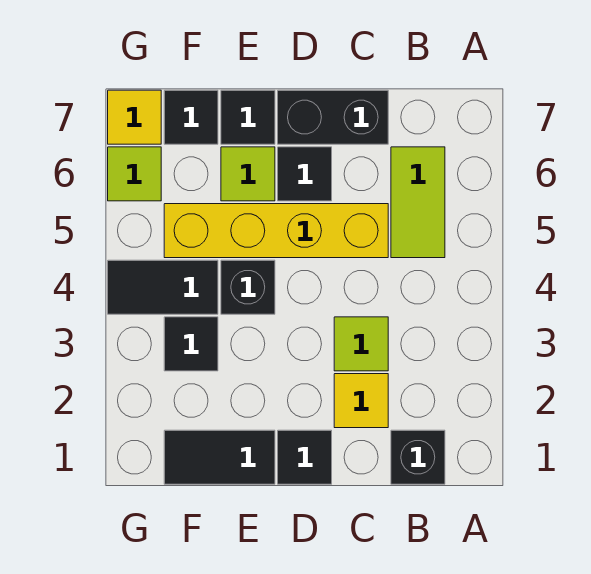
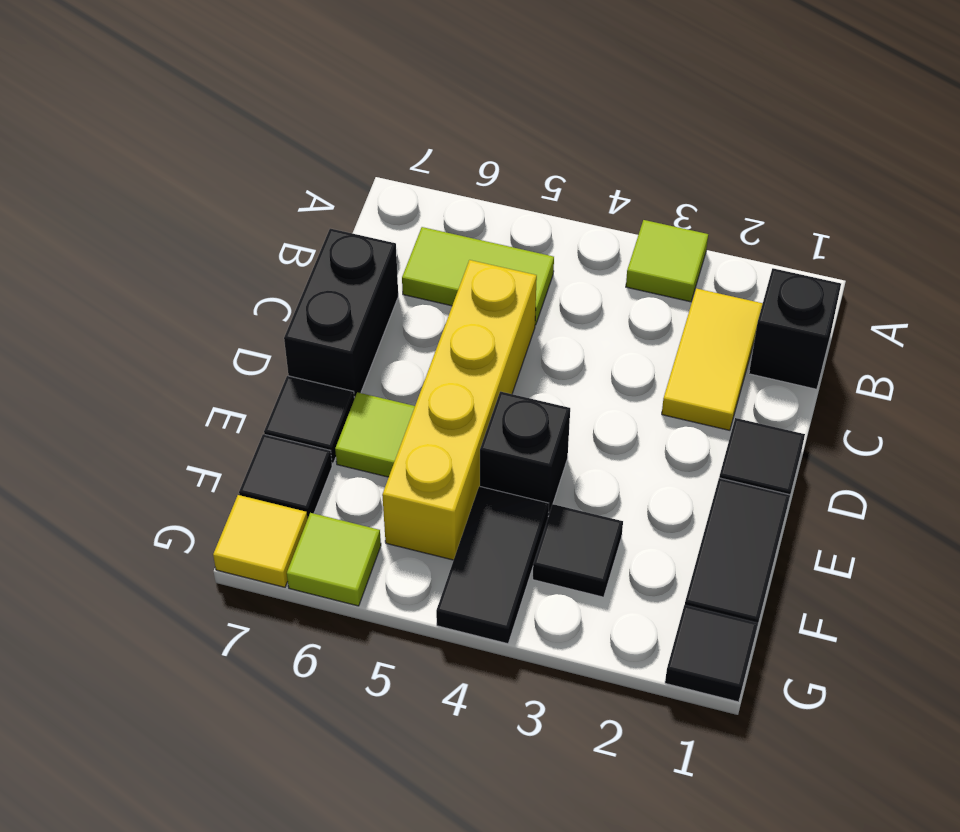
yellow 1x1 tile [334,374,388,428] -> yellow 1x2 tile [662,288,763,430]
lime 1x1 tile [334,317,388,371] -> lime 1x1 tile moved to [626,220,708,302]
black 1x1 tile [278,147,332,201] -> black 1x1 tile moved to [665,605,758,702]

